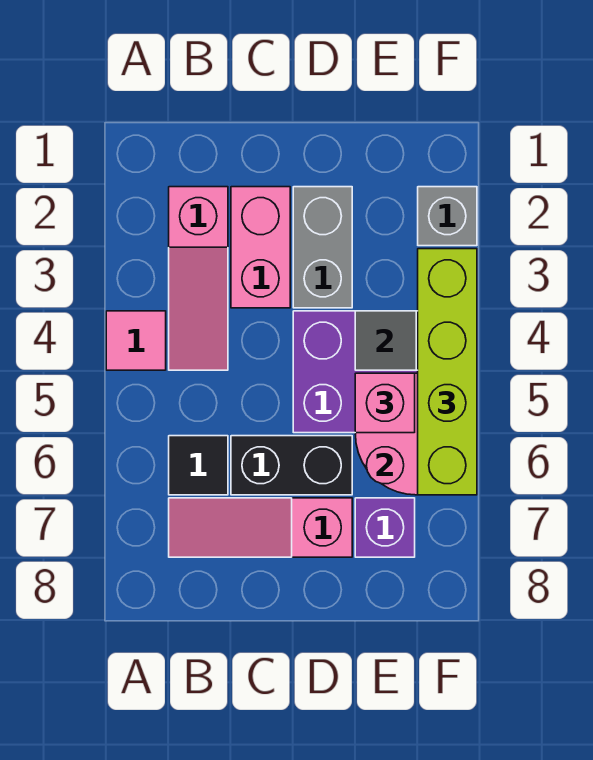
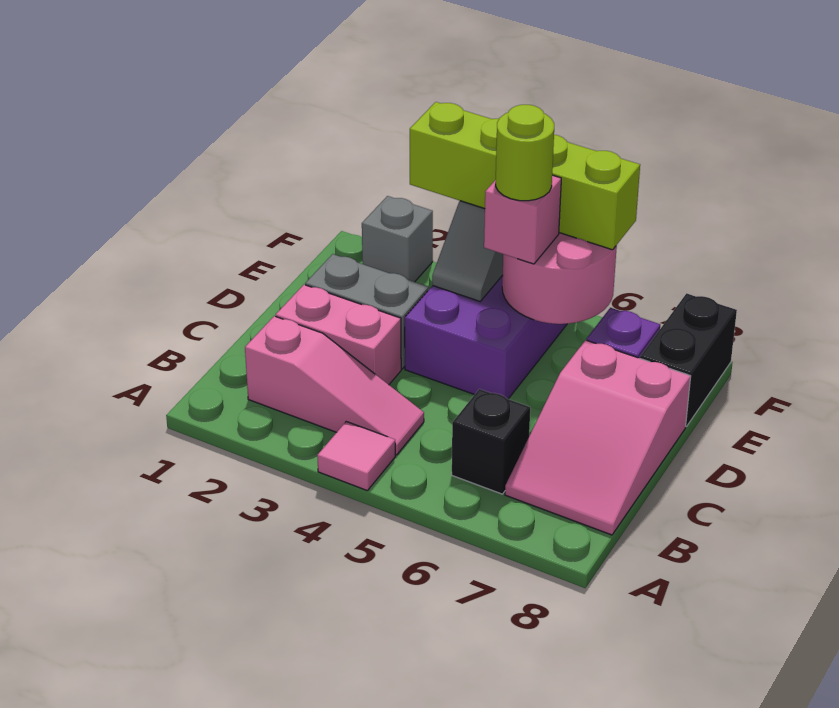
black 1x1 tile [169,436,228,495] -> black 1x1 brick [452,389,530,494]
pink 1x3 slope [169,498,352,557] -> pink 2x3 slope [505,340,691,535]
black 1x2 brick [231,436,352,495] -> black 1x2 brick moved to [640,293,737,427]
none -> lime 1x1 round brick [496,105,554,201]

